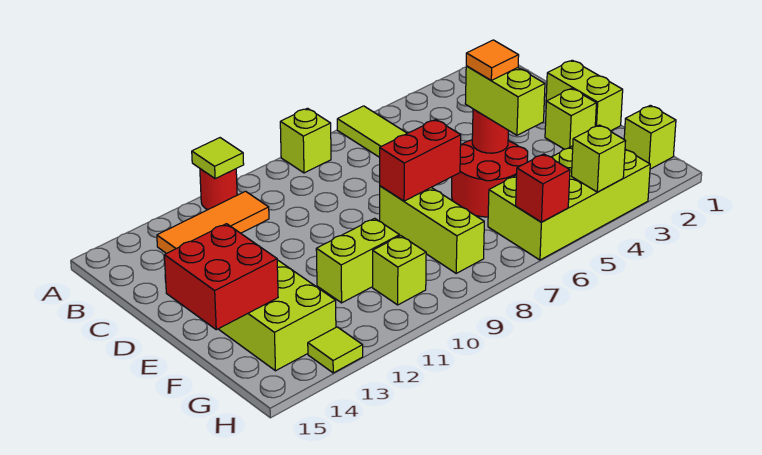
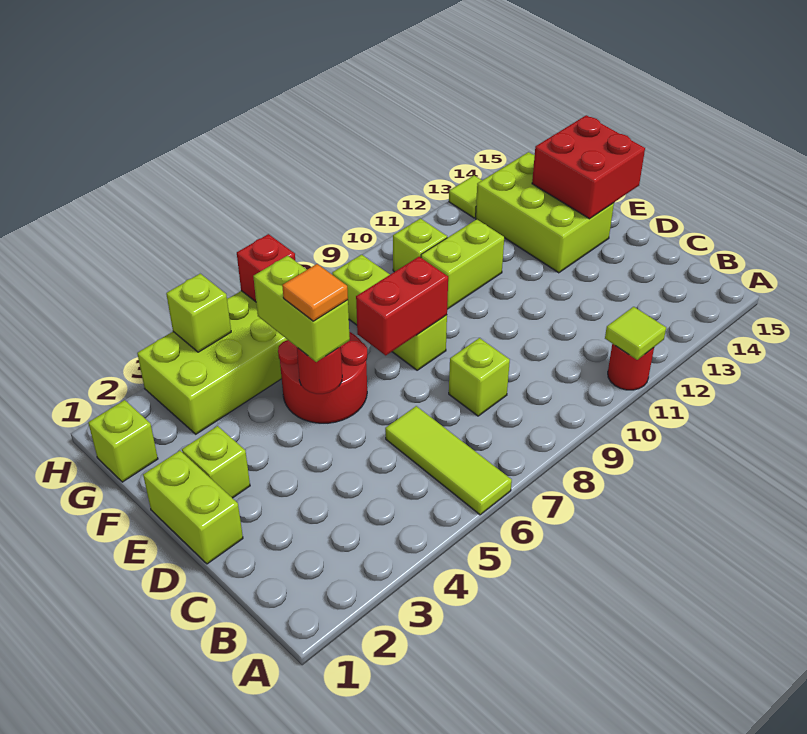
lime 1x1 brick [280,108,331,173] -> lime 1x1 brick moved to [449,338,510,416]
orange 1x3 tile [157,191,269,254] -> none

